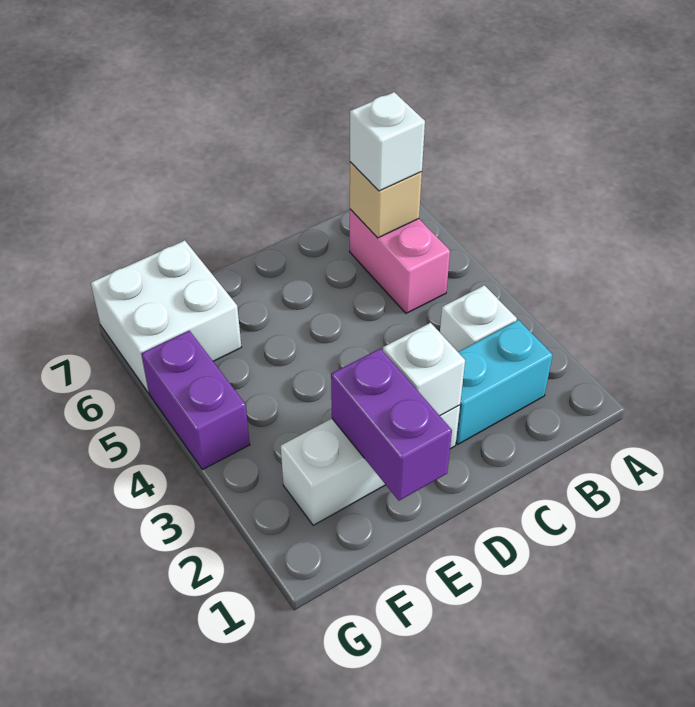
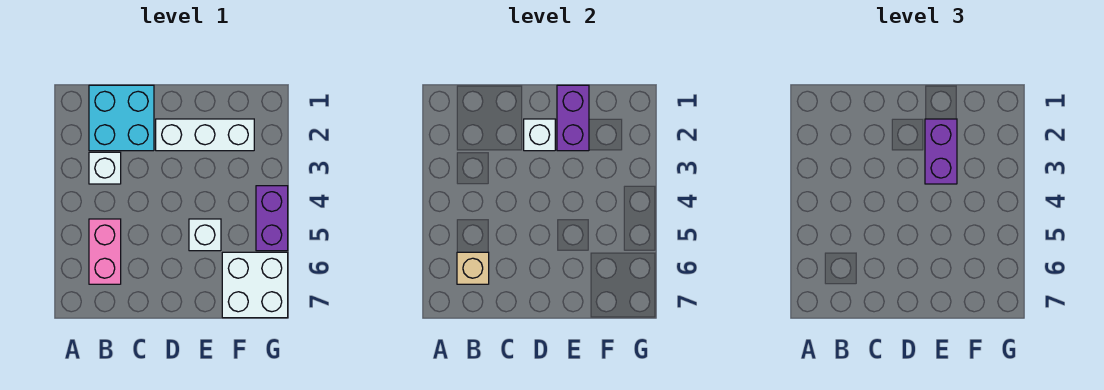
cyan 1x2 brick [456,320,553,444] -> cyan 2x2 brick [89,85,154,151]
white 1x1 brick [350,92,425,191] -> white 1x1 brick moved to [189,219,221,251]
none -> purple 1x2 brick [925,119,957,184]

